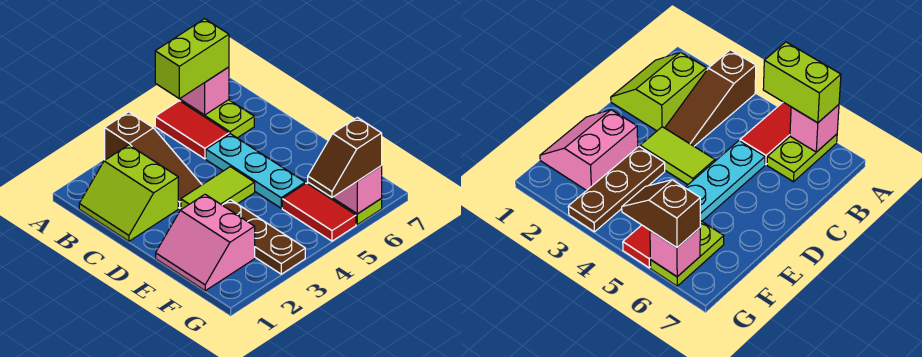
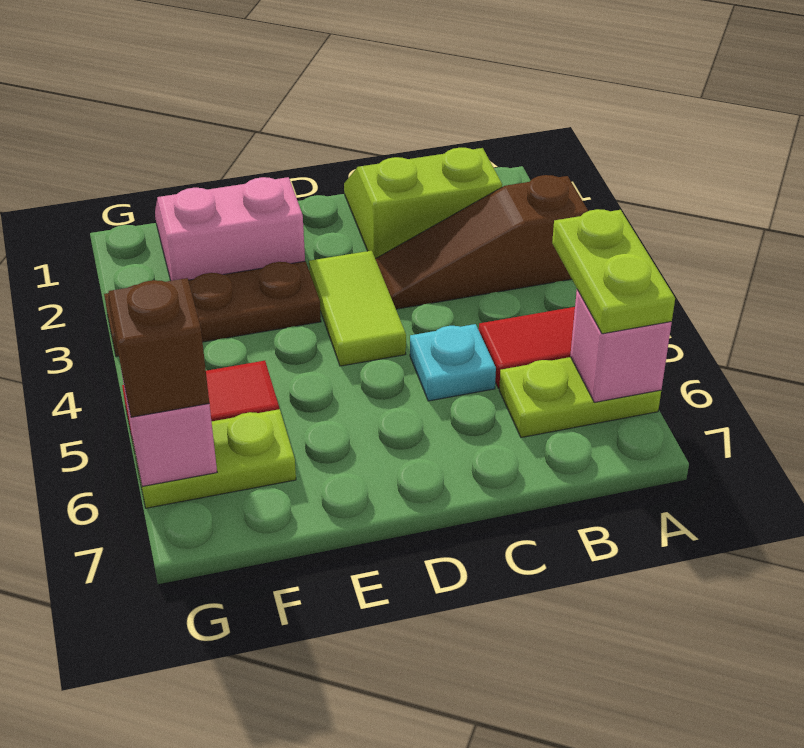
lime 1x2 brick [155,19,229,99] -> lime 1x2 plate [552,209,675,334]
cyan 1x3 plate [206,134,305,208] -> cyan 1x1 plate [410,324,496,401]

